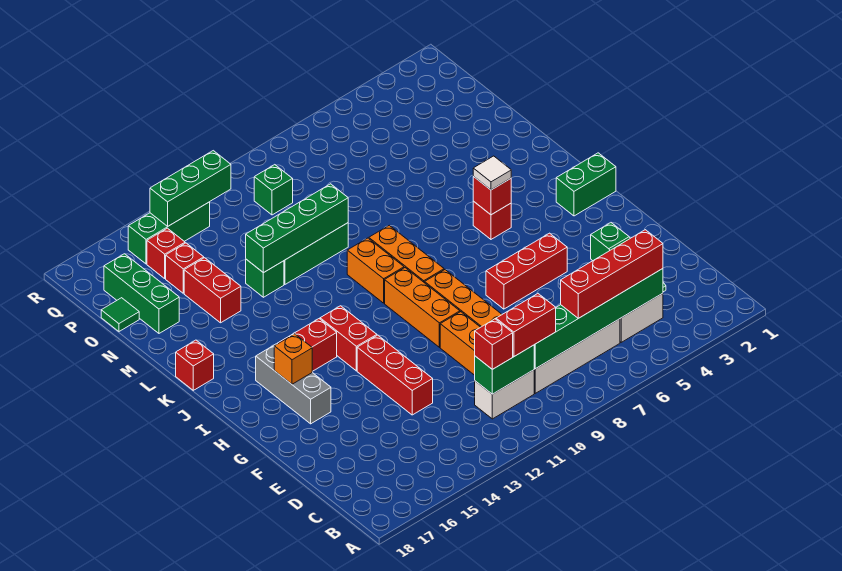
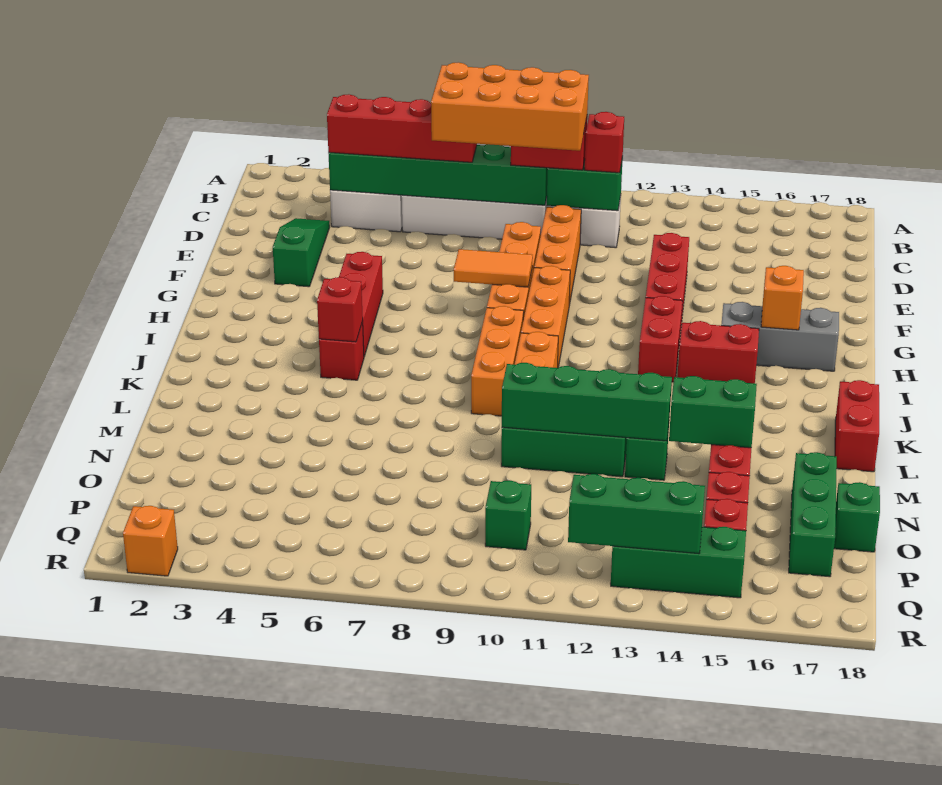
none -> orange 2x4 brick [431,62,589,151]
red 1x3 brick [486,233,567,309] -> red 1x3 brick turned to [339,252,383,356]
none -> orange 1x2 tile [454,249,533,287]
grey 1x3 brick [256,344,331,424] -> grey 1x3 brick turned to [721,302,839,371]
green 1x2 brick [556,153,616,216] -> green 1x2 brick moved to [669,376,757,448]
white 1x1 tile [473,156,511,190] -> none
red 1x1 brick [176,340,214,390] -> red 1x2 brick [835,380,879,472]
green 1x1 tile [101,298,139,331] -> green 1x1 brick [834,482,880,552]
none -> orange 1x1 brick [123,506,178,576]

